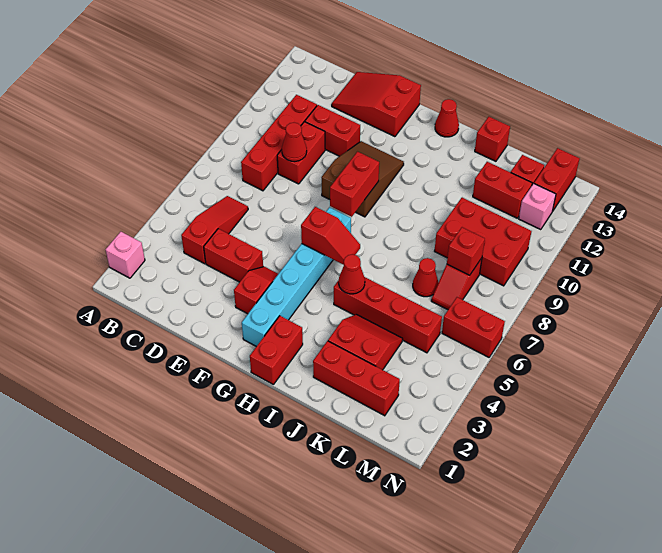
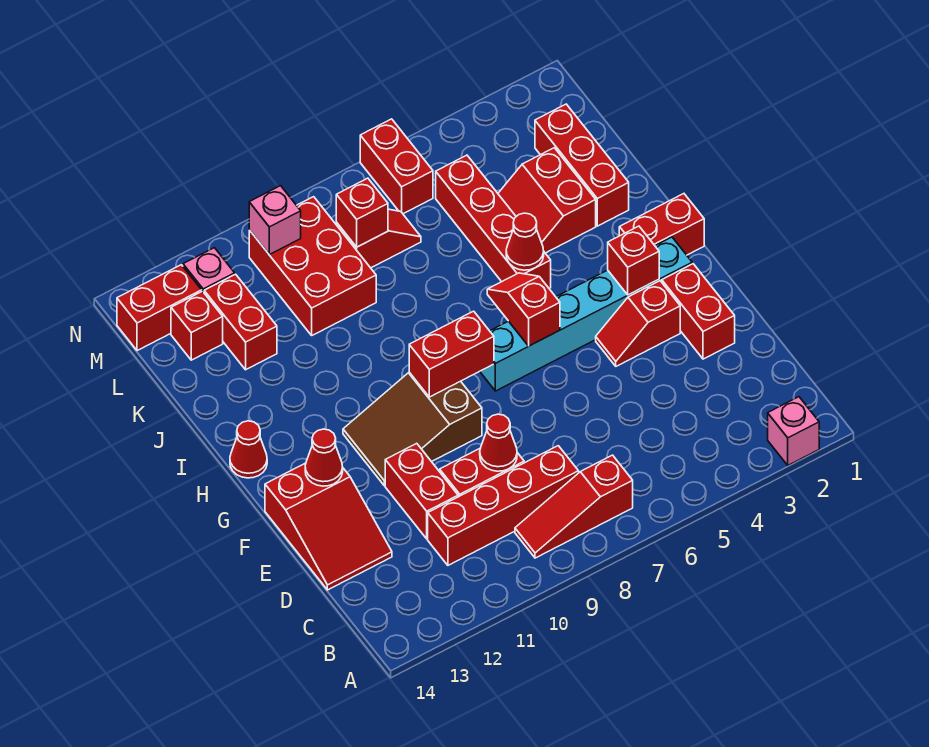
red 1x3 slope [181,196,248,264] -> red 1x3 slope moved to [515,455,633,558]
red 1x2 brick [204,229,263,282] -> red 1x2 brick moved to [662,264,735,359]
red 1x1 brick [475,117,510,161] -> red 1x1 brick moved to [608,226,659,295]
red 1x1 cone [413,258,438,297] -> red 1x1 cone moved to [305,429,343,486]
none -> pink 1x1 brick [249,186,301,254]

